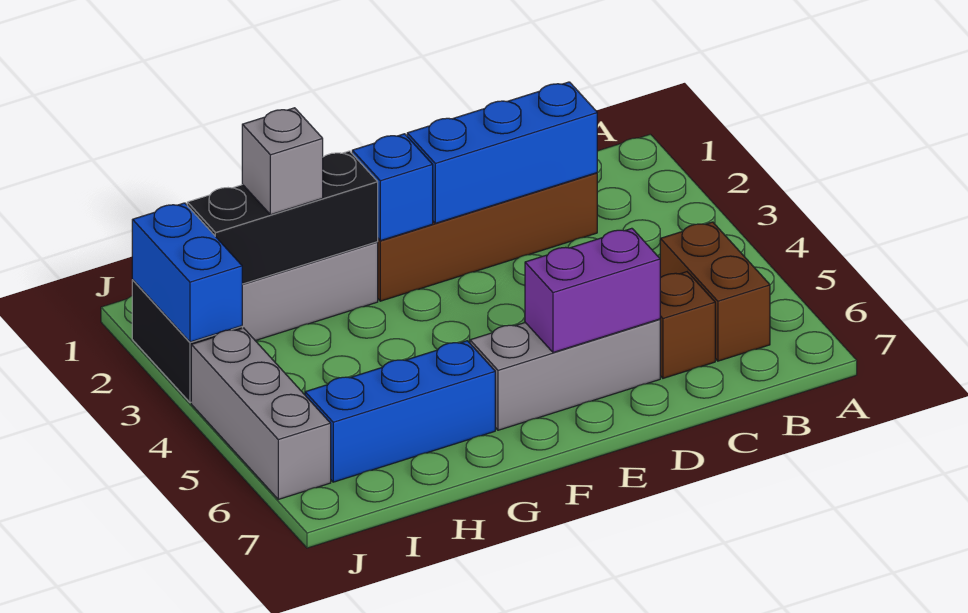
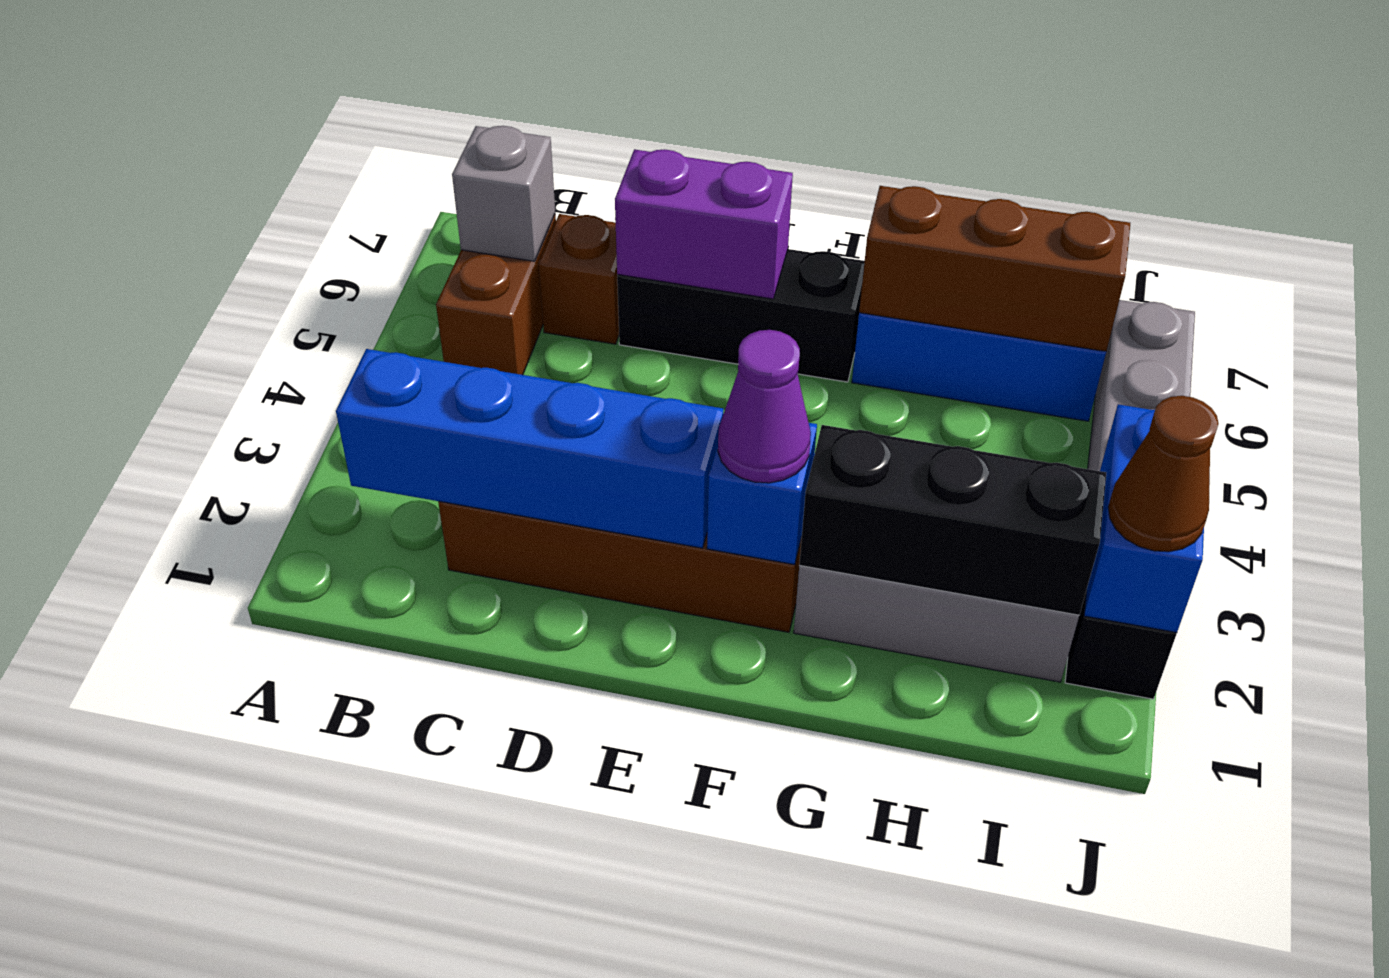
blue 1x3 brick [407,82,597,223] -> blue 1x4 brick [336,349,723,548]
grey 1x3 brick [470,319,660,430] -> black 1x3 brick [617,249,865,382]
none -> purple 1x1 cone [718,330,811,483]
none -> brown 1x3 brick [859,186,1130,351]
grey 1x1 brick [242,108,323,215] -> grey 1x1 brick moved to [452,126,555,261]
none -> brown 1x1 cone [1108,396,1219,552]

